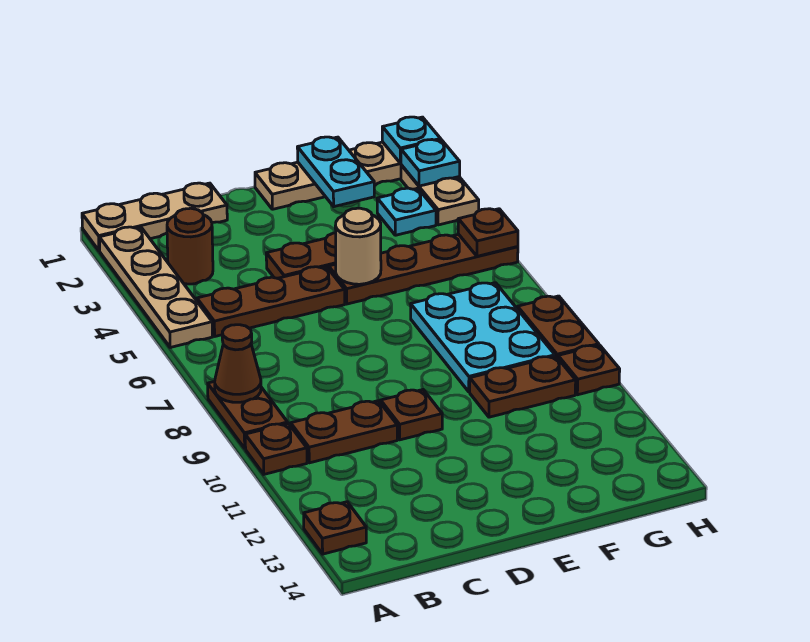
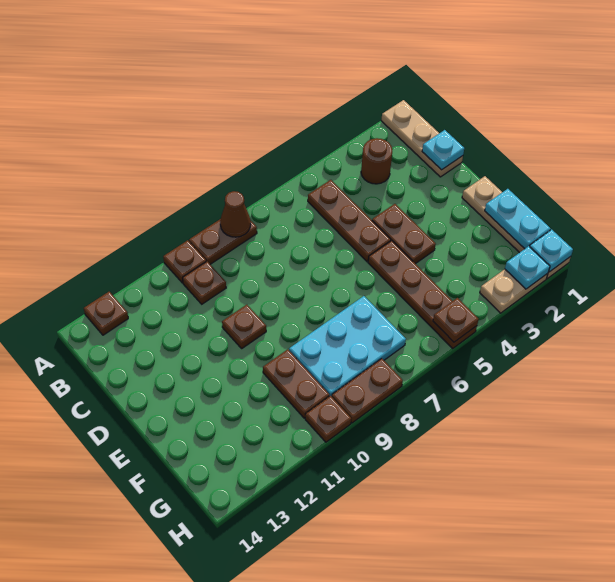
tan 1x4 plate [99,227,213,347] -> none
brown 1x2 plate [291,401,397,463] -> brown 1x1 plate [183,262,226,304]
tan 1x1 round brick [335,208,381,284] -> none
cyan 1x2 plate [297,137,374,207] -> cyan 1x2 plate turned to [485,189,551,249]
cyan 1x1 plate [377,188,436,235] -> cyan 1x1 plate moved to [422,130,464,170]

